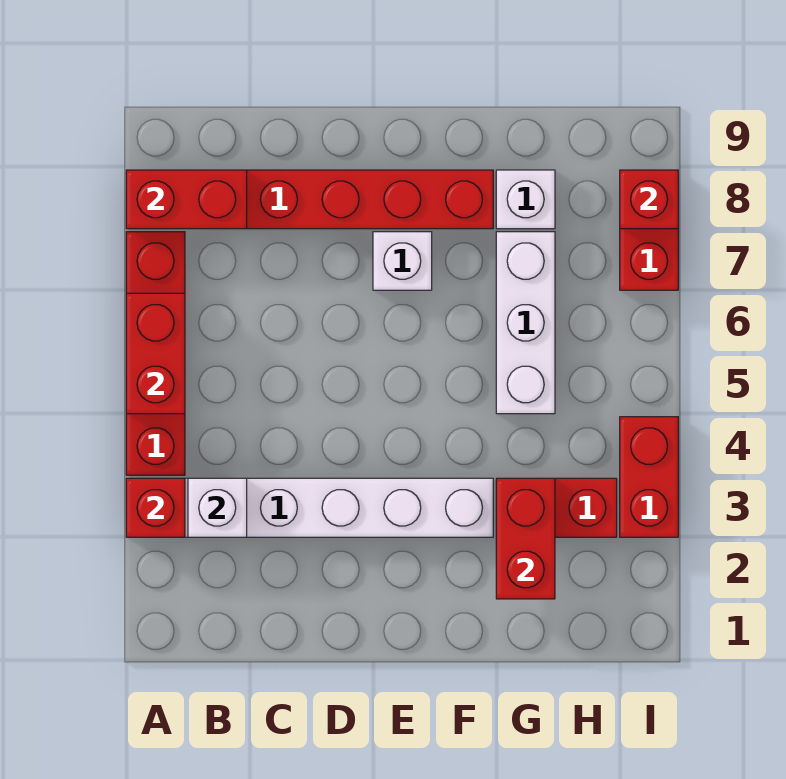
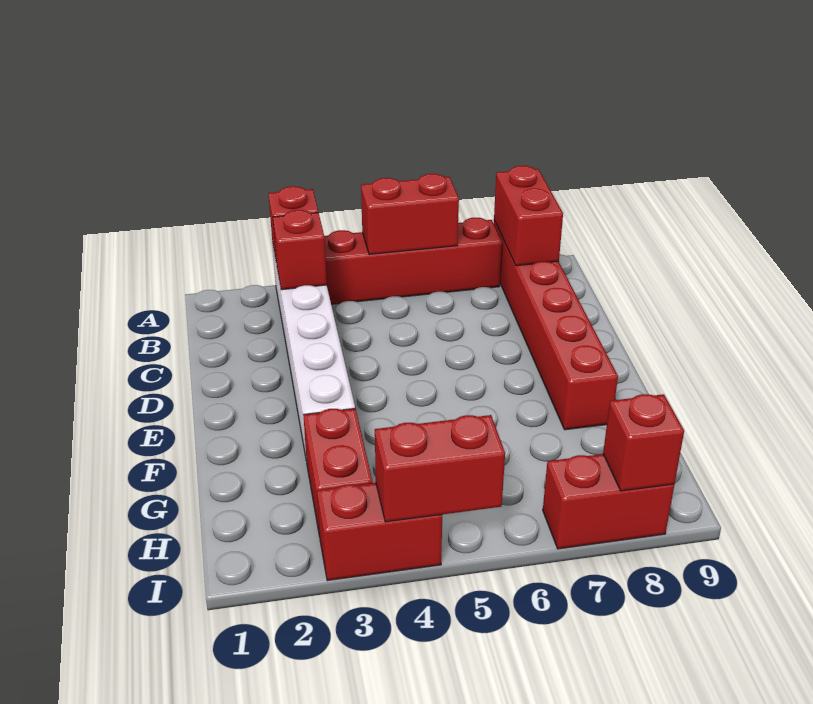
white 1x1 brick [188,478,247,537] -> red 1x1 brick [273,210,327,290]
white 1x1 brick [373,232,432,290] -> none
red 1x2 brick [496,478,555,599] -> red 1x2 brick moved to [375,415,505,522]
white 1x3 brick [496,232,555,414] -> none
white 1x1 brick [496,170,555,229] -> none

